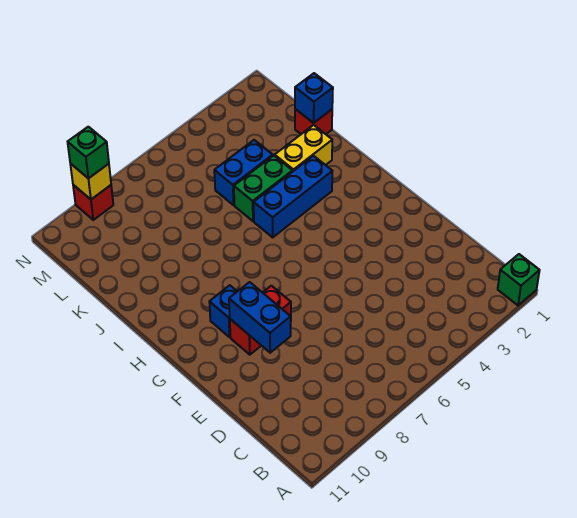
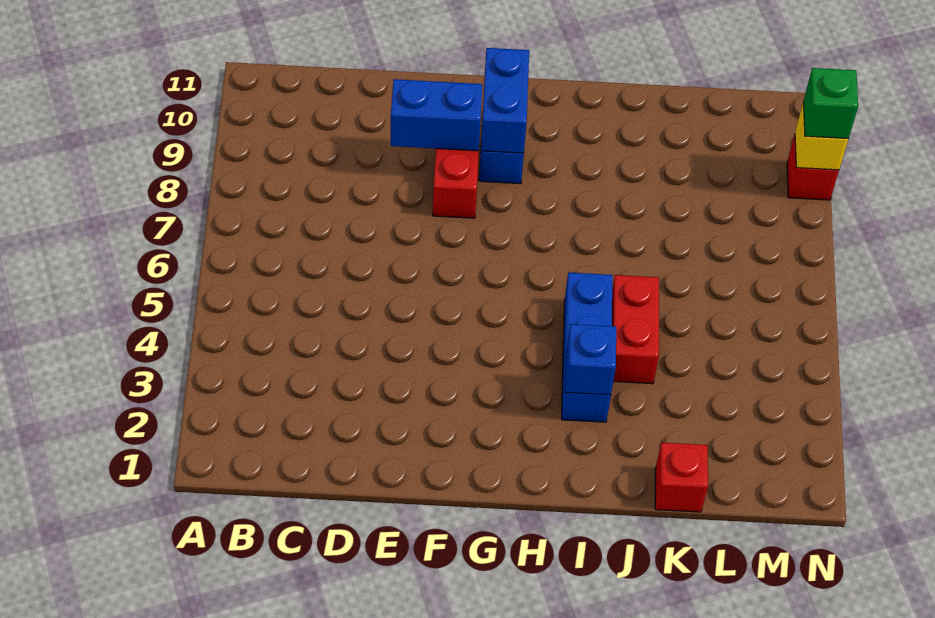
green 1x1 brick [498,254,540,305] -> none
yellow 1x2 brick [275,125,332,172] -> none
green 1x2 brick [234,155,292,221] -> red 1x2 brick [612,275,659,384]
blue 1x1 brick [295,73,333,123] -> blue 1x1 brick moved to [565,324,616,395]
blue 1x2 brick [214,140,273,205] -> blue 1x2 brick moved to [481,48,529,153]

